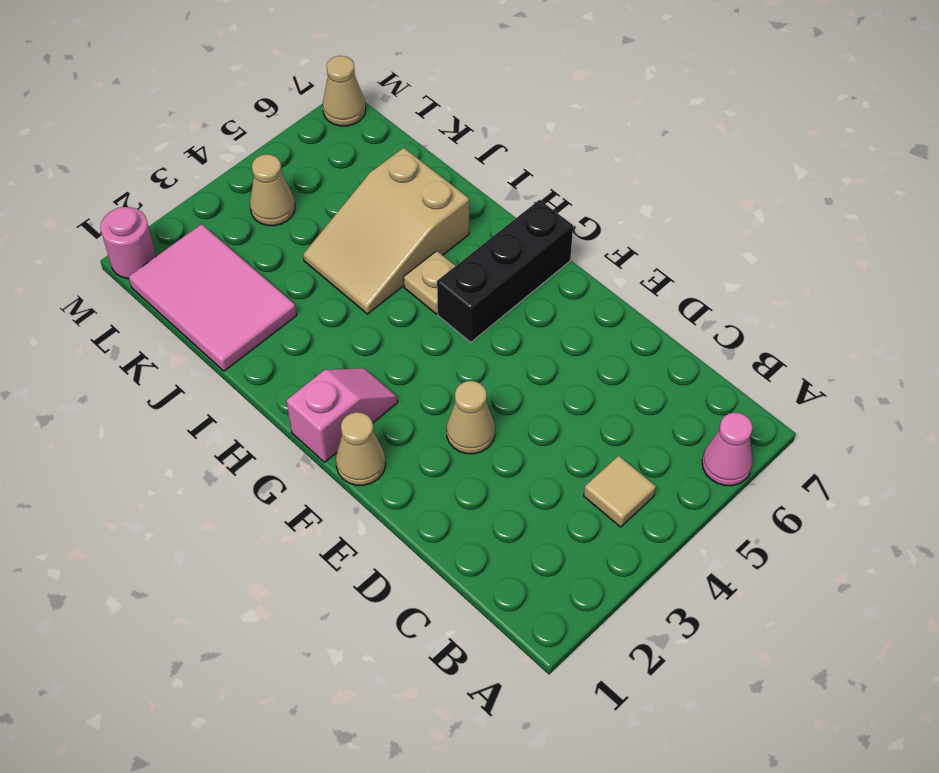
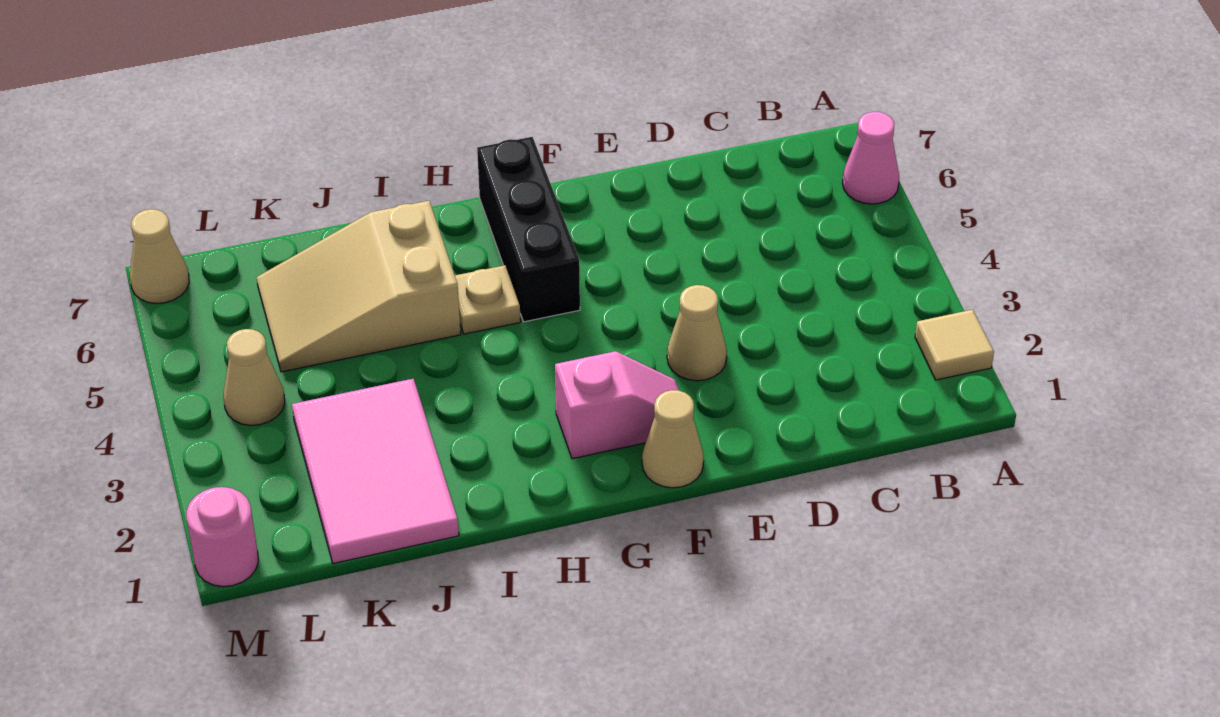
tan 1x1 tile [584,456,656,527] -> tan 1x1 tile moved to [915,310,994,380]
pink 1x2 slope [286,368,398,462] -> pink 1x2 slope turned to [555,351,679,459]
tan 2x3 slope [303,148,469,314] -> tan 2x3 slope turned to [257,201,461,372]
pink 2x3 tile [128,224,297,371] -> pink 2x3 tile turned to [292,379,459,564]

